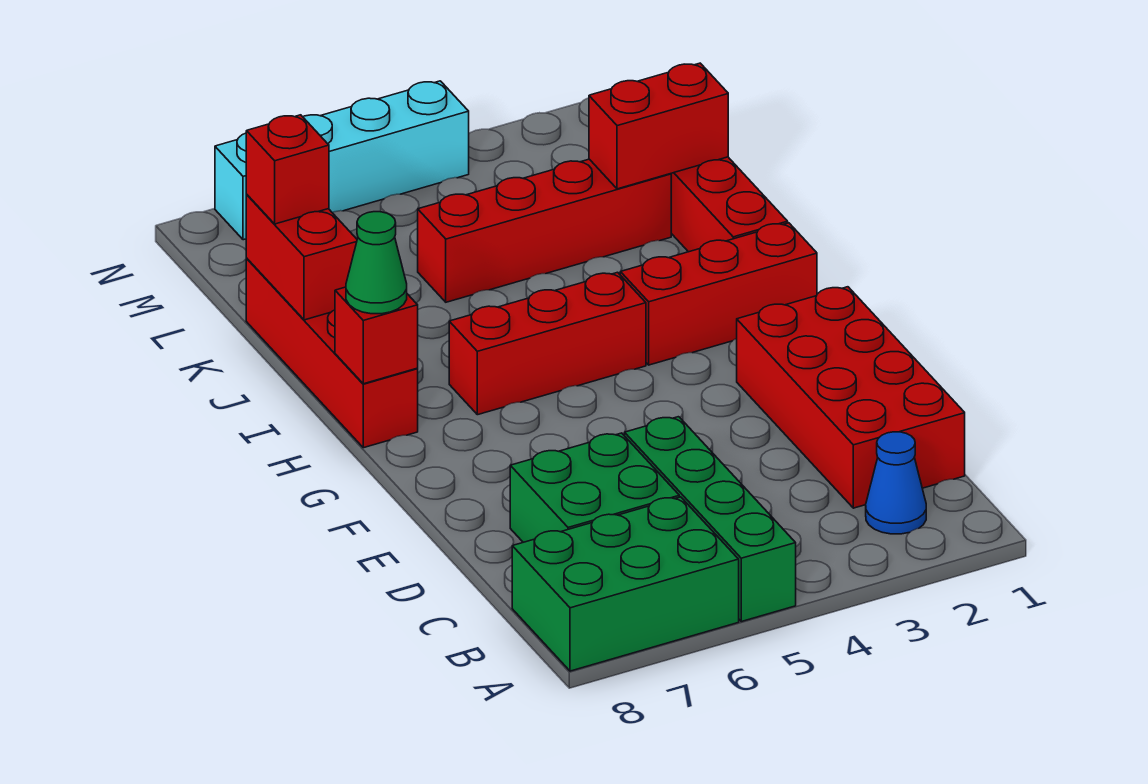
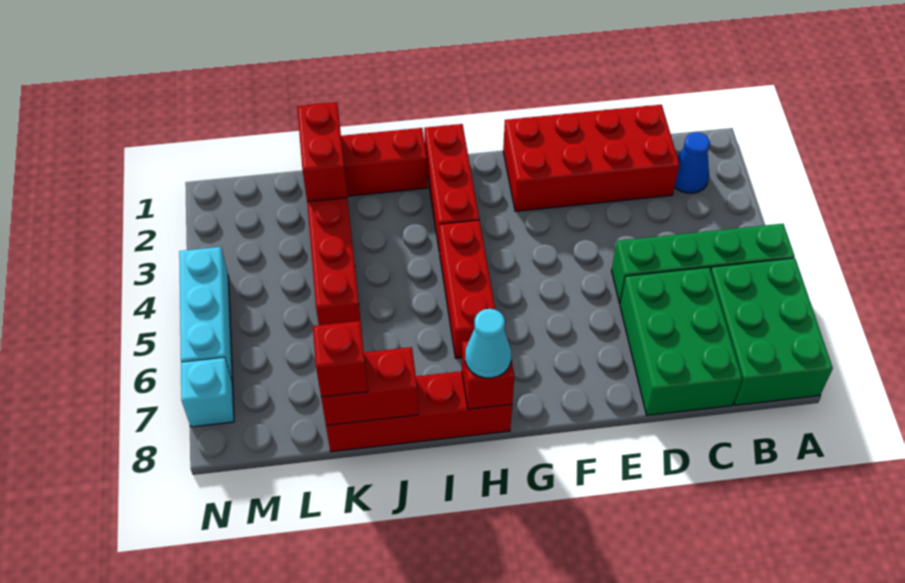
green 2x2 brick [510,433,679,542] -> green 2x3 brick [620,267,742,415]
green 1x1 cone [346,212,407,314] -> cyan 1x1 cone [465,309,511,378]

